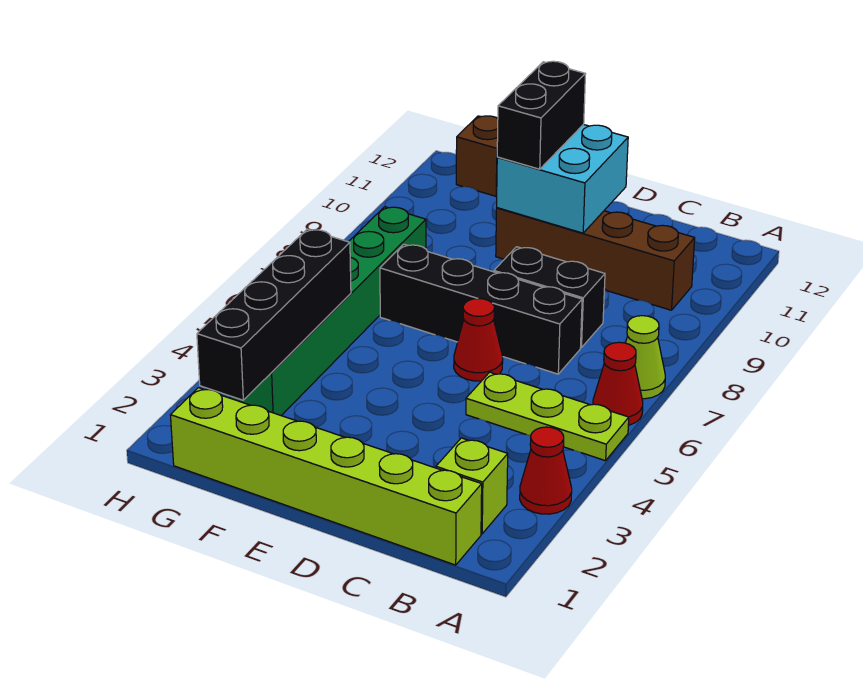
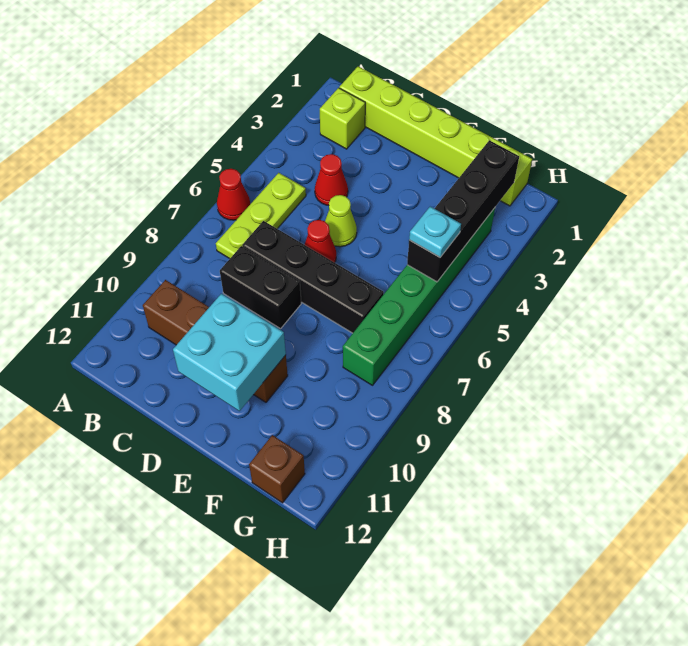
red 1x1 cone [520,427,572,514] -> red 1x1 cone moved to [315,154,348,205]
lime 1x3 plate [466,372,629,461] -> lime 1x3 plate turned to [216,173,306,259]
lime 1x1 cone [626,316,665,399] -> lime 1x1 cone moved to [325,195,357,247]
black 1x2 brick [497,61,585,169] -> none
none -> cyan 1x1 plate [409,207,461,257]

